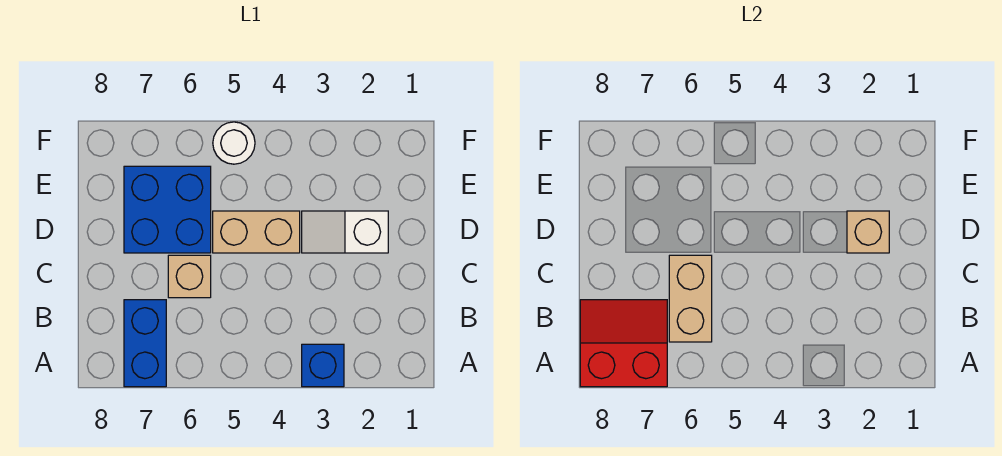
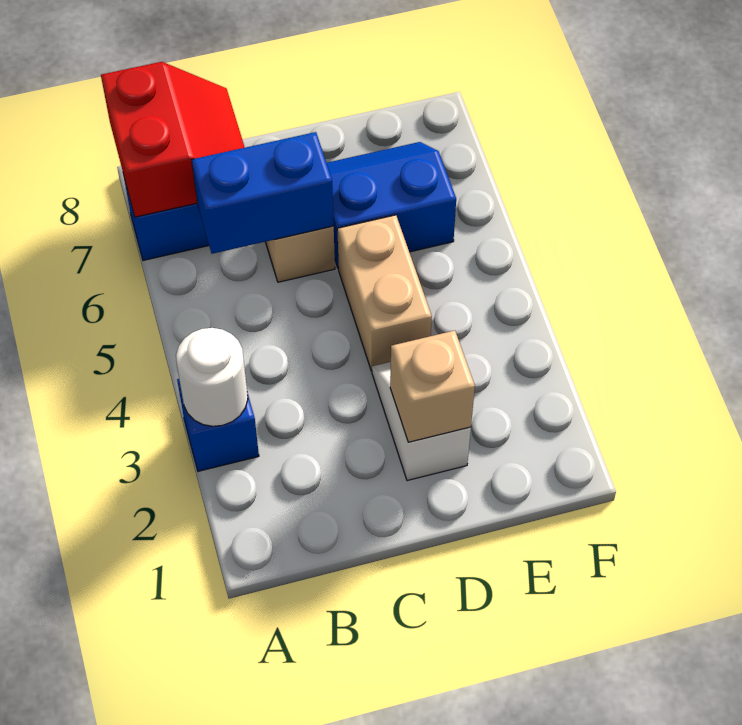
tan 1x2 brick [669,255,712,342] -> blue 1x2 brick [192,132,334,254]
blue 2x2 brick [124,166,211,253] -> blue 2x2 slope [327,142,456,268]
white 1x1 round brick [213,122,255,164] -> white 1x1 round brick moved to [176,328,248,426]

